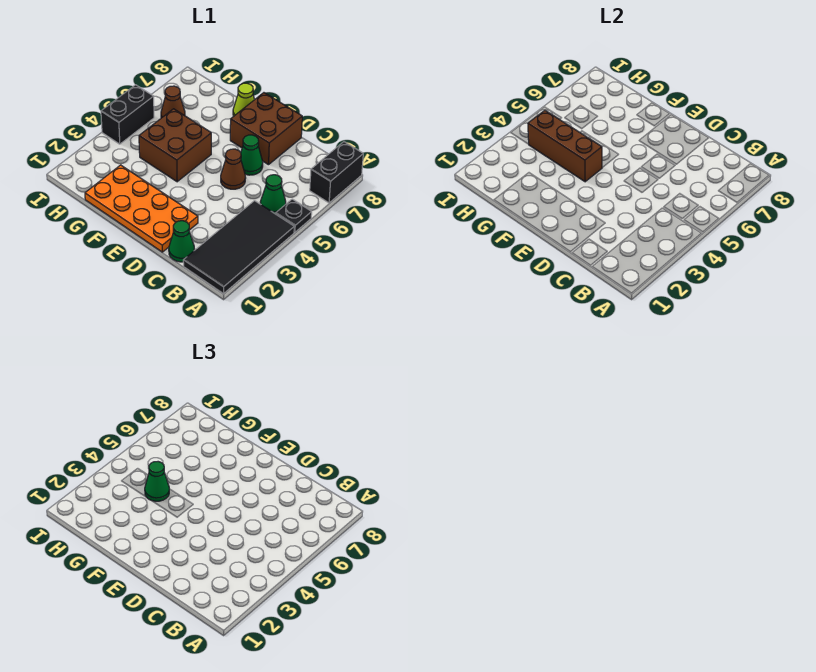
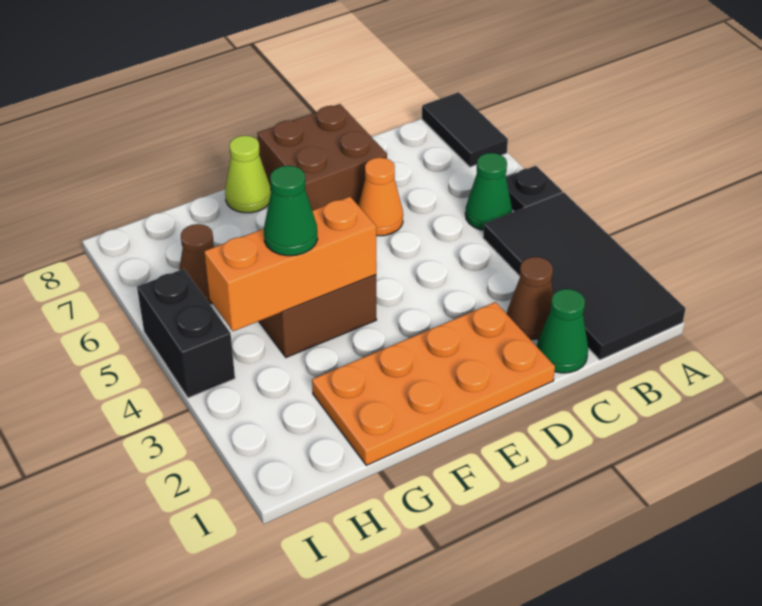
black 1x2 brick [310,142,363,203] -> black 1x2 tile [422,92,508,167]
brown 1x1 cone [221,149,246,189] -> brown 1x1 cone moved to [507,257,553,340]
green 1x1 cone [241,135,263,175] -> orange 1x1 cone [358,158,403,236]
brown 1x3 brick [528,110,602,182] -> orange 1x3 brick [204,197,376,331]

